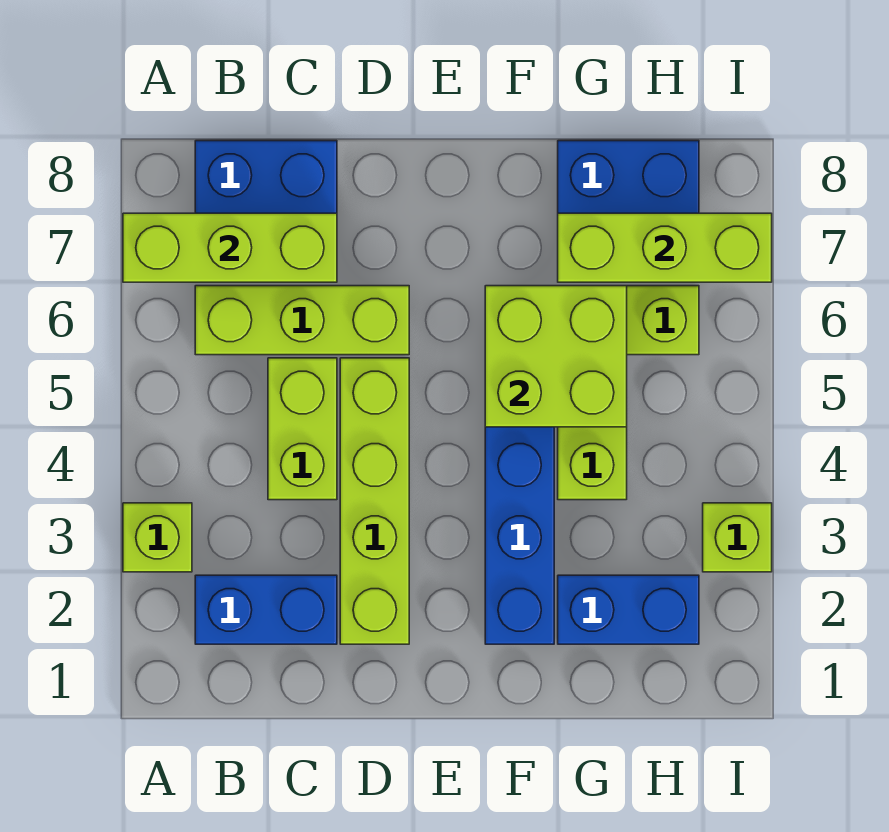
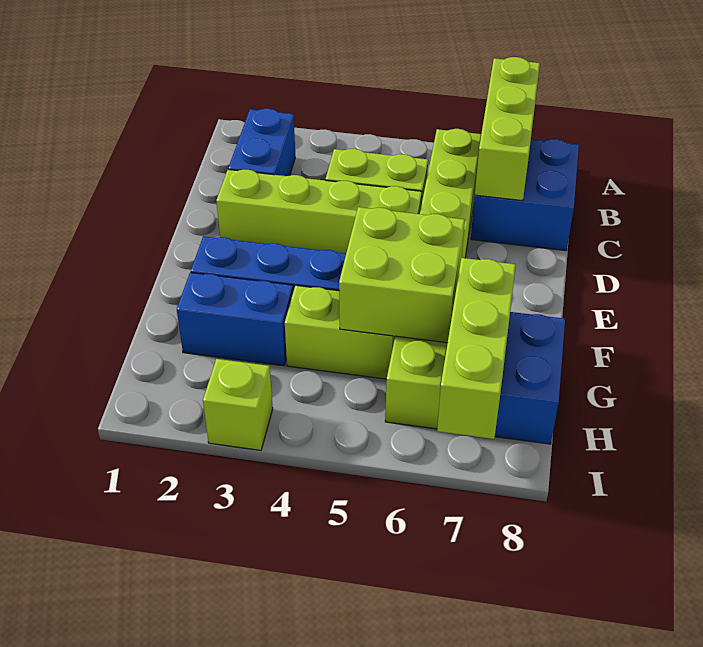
lime 1x1 brick [123,503,192,572] -> none
blue 1x2 brick [558,575,699,644] -> blue 1x2 brick turned to [177,273,293,366]

